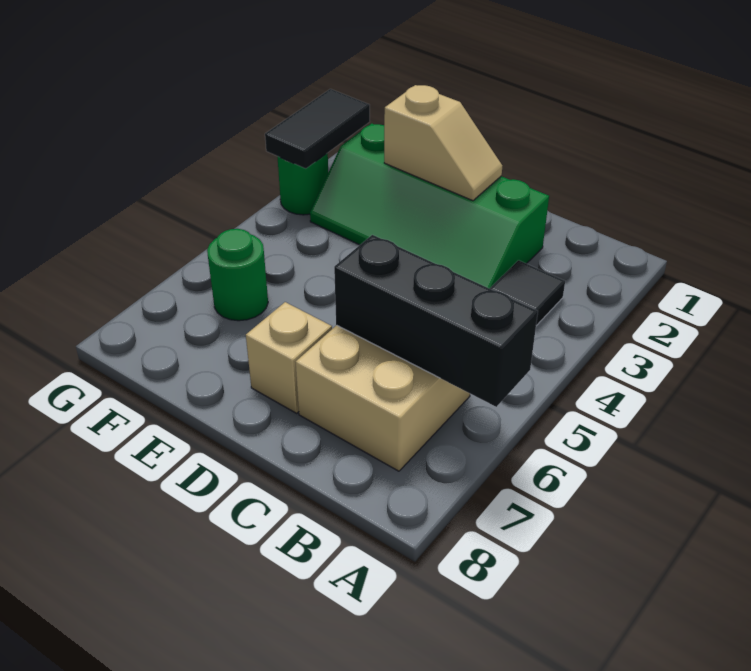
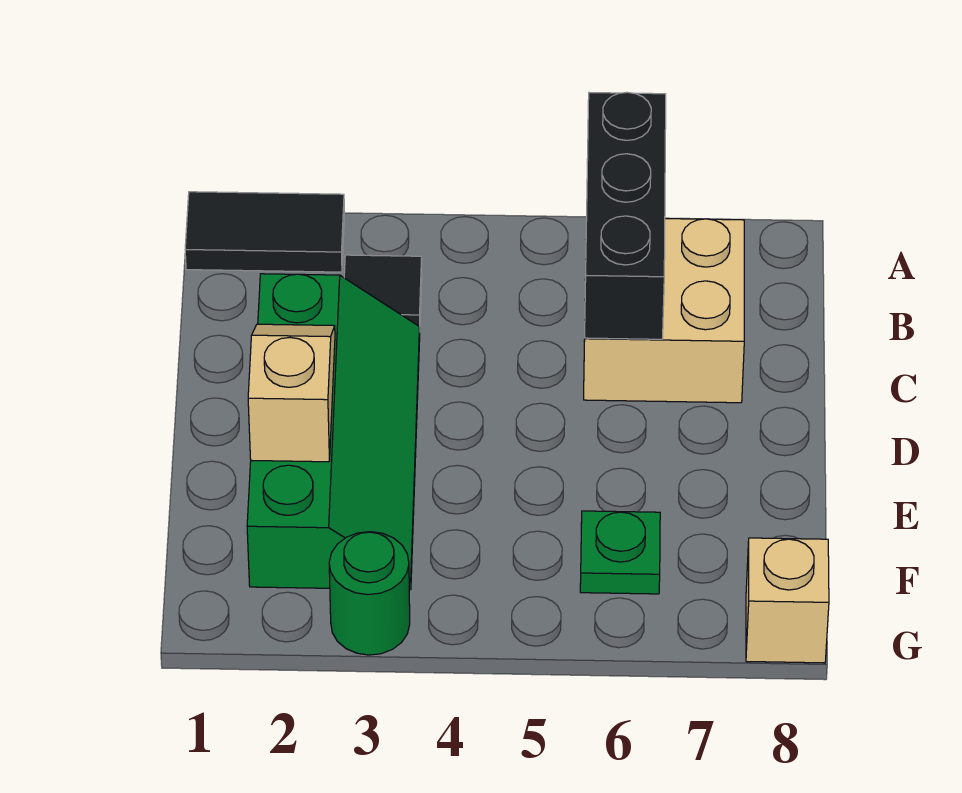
tan 1x1 brick [246,302,332,413] -> tan 1x1 brick moved to [746,538,829,663]
green 1x1 round brick [207,229,268,321] -> green 1x1 plate [580,511,660,594]
black 1x2 tile [265,89,370,169] -> black 1x2 tile moved to [185,192,344,272]

